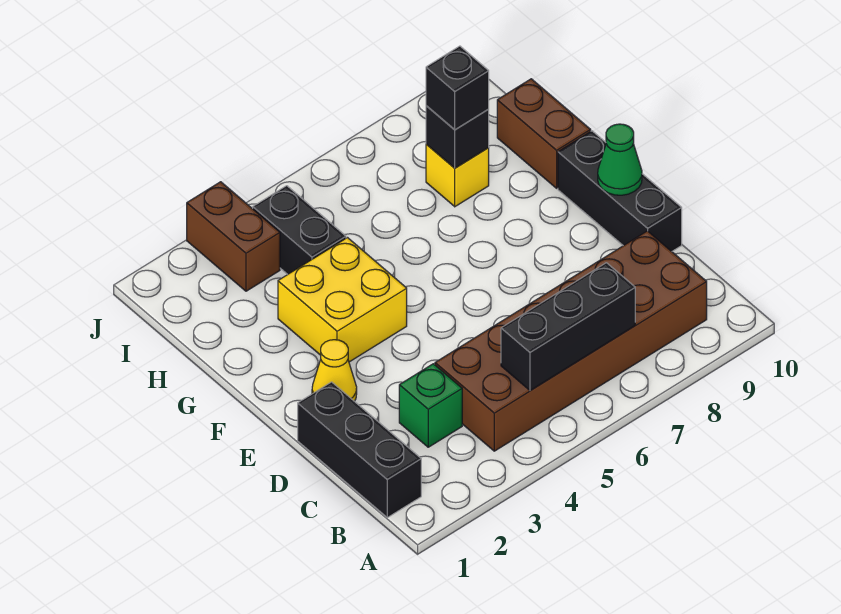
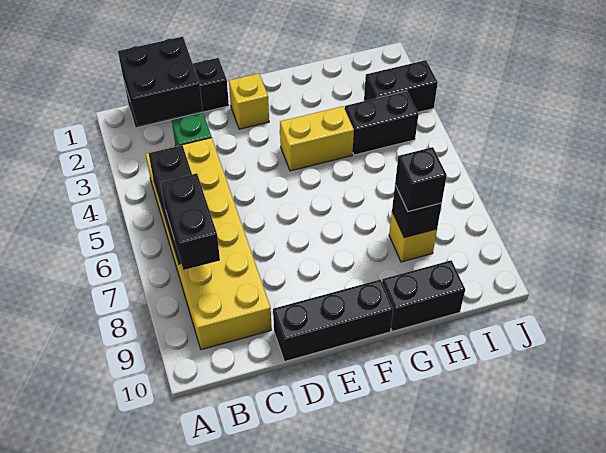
none -> black 2x2 brick [118,37,203,126]
brown 2x6 brick [435,231,707,451] -> yellow 2x6 brick [146,138,272,350]
none -> black 1x2 brick [161,173,220,270]
yellow 1x1 cone [312,340,357,401] -> yellow 1x1 brick [229,74,269,129]
green 1x1 cone [598,124,642,195] -> none
yellow 2x2 brick [278,238,407,362] -> yellow 1x2 brick [280,106,354,171]
brown 1x2 brick [497,79,591,188] -> black 1x2 brick [382,260,465,331]
brown 1x2 brick [187,182,280,291] -> black 1x2 brick [364,60,438,112]

